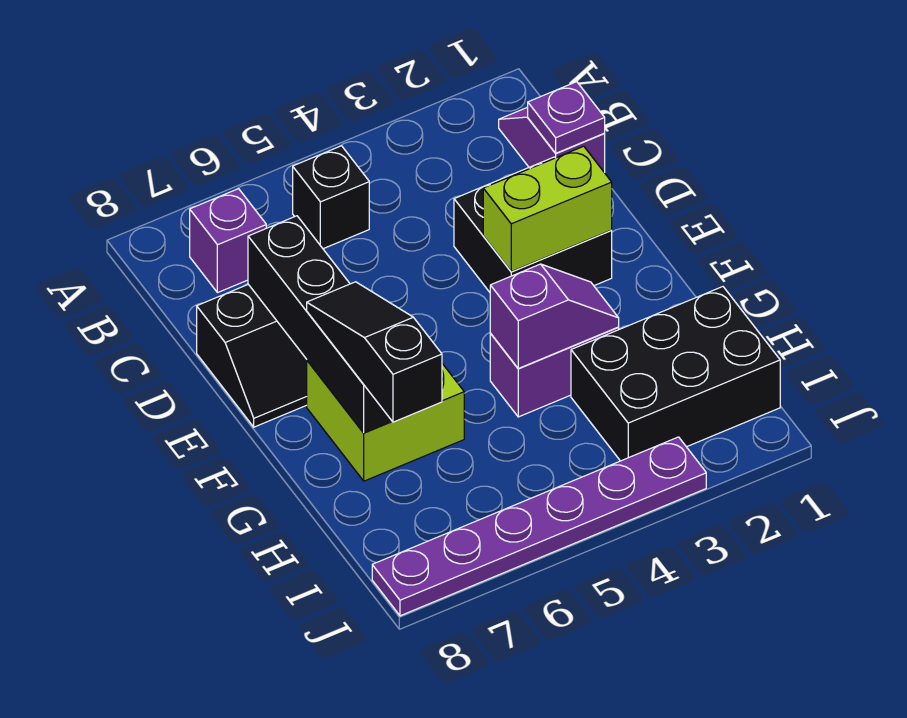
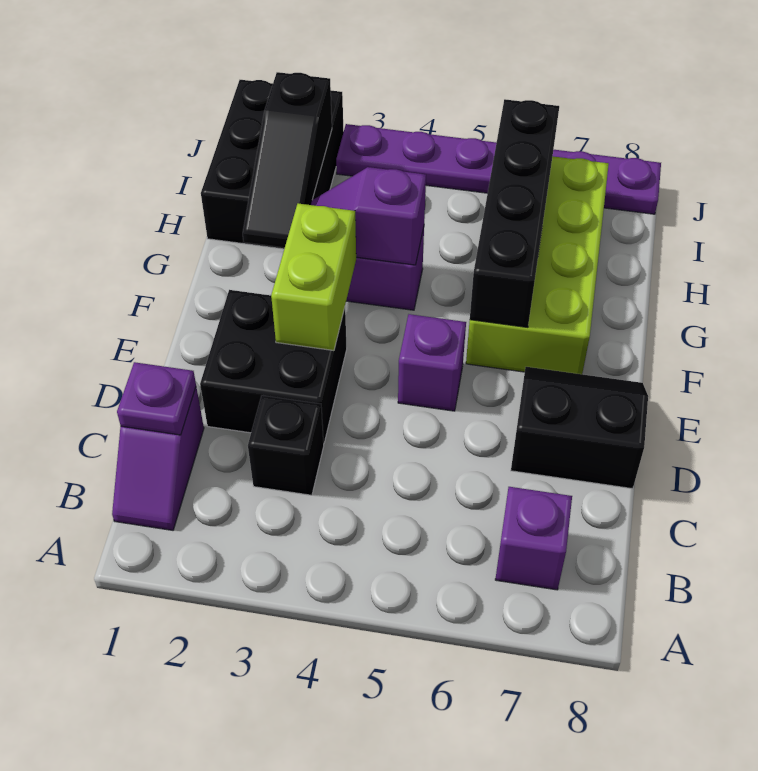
black 1x1 brick [293,146,369,249] -> black 1x1 brick moved to [248,395,324,495]
black 1x4 brick [248,216,392,433] -> black 1x4 brick moved to [470,99,559,327]
lime 1x2 brick [483,146,612,272] -> lime 1x2 brick turned to [271,203,356,351]
none -> purple 1x1 brick [398,314,466,411]
lime 2x2 brick [307,360,464,481] -> lime 2x4 brick [466,156,609,374]
black 1x3 slope [307,282,442,422] -> black 1x3 slope moved to [243,72,332,248]
black 2x3 brick [571,287,780,461] -> black 2x3 brick turned to [201,80,344,249]

